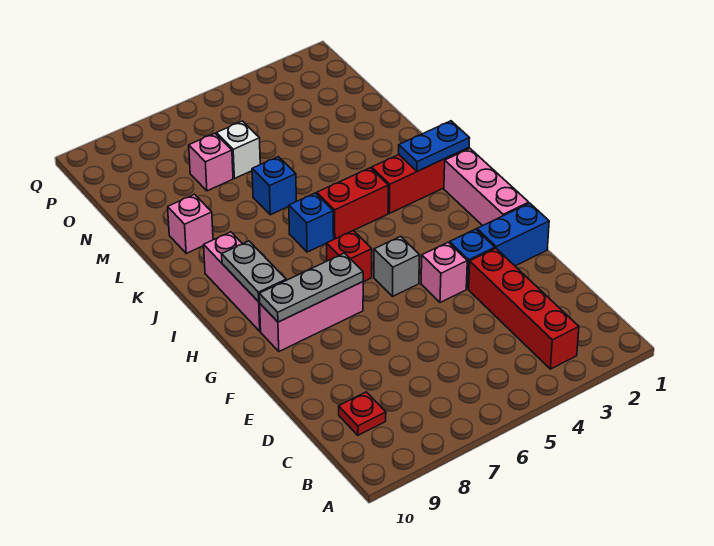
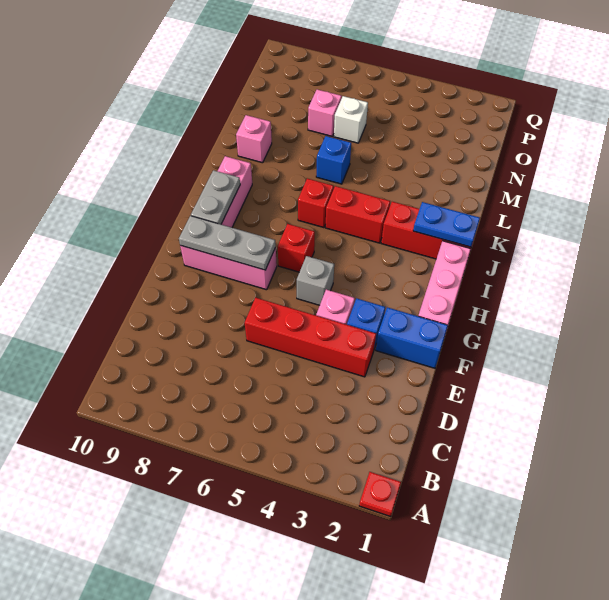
red 1x4 brick [469,248,579,369] -> red 1x4 brick turned to [245,298,376,377]
red 1x1 plate [339,392,386,435] -> red 1x1 plate moved to [359,472,401,517]
blue 1x1 brick [289,193,334,252] -> red 1x1 brick [298,178,334,228]

